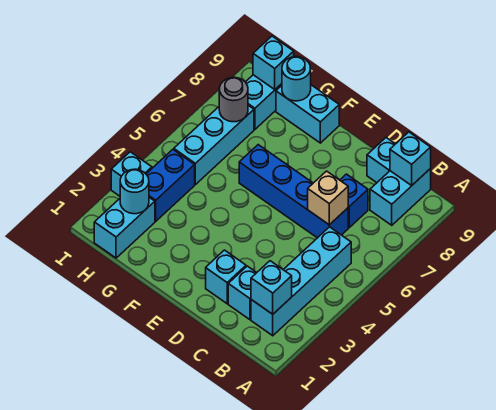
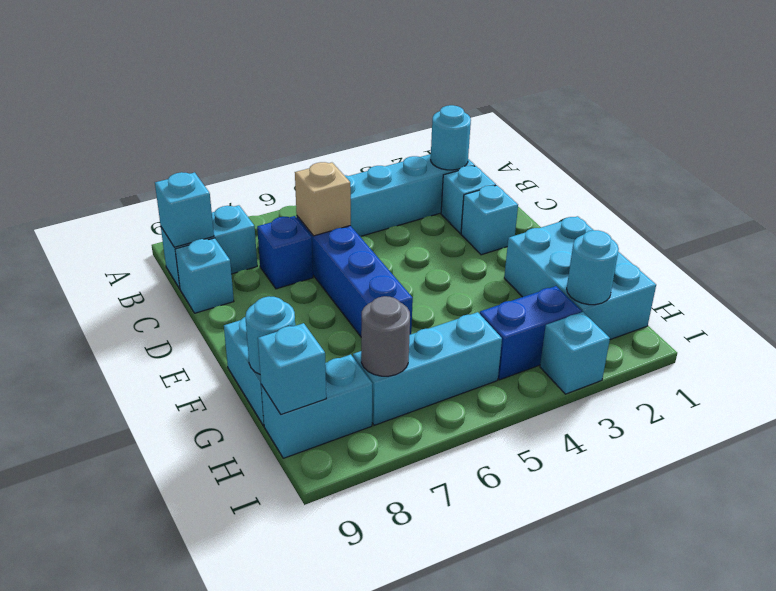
cyan 1x1 brick [251,261,292,314] -> cyan 1x1 round brick [431,105,471,170]
cyan 1x2 brick [94,197,155,258] -> cyan 2x3 brick [504,216,656,340]

